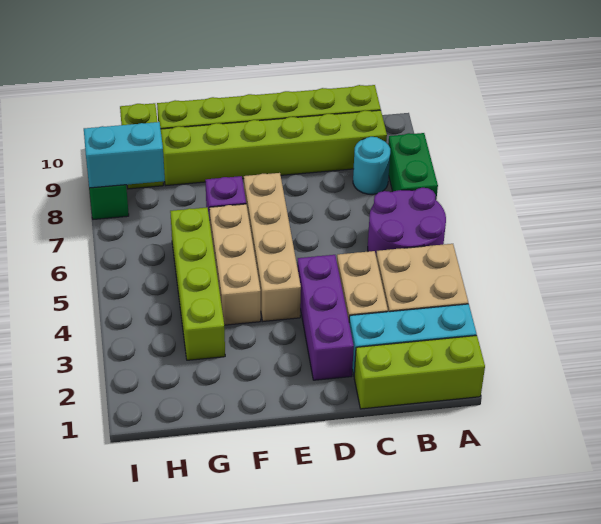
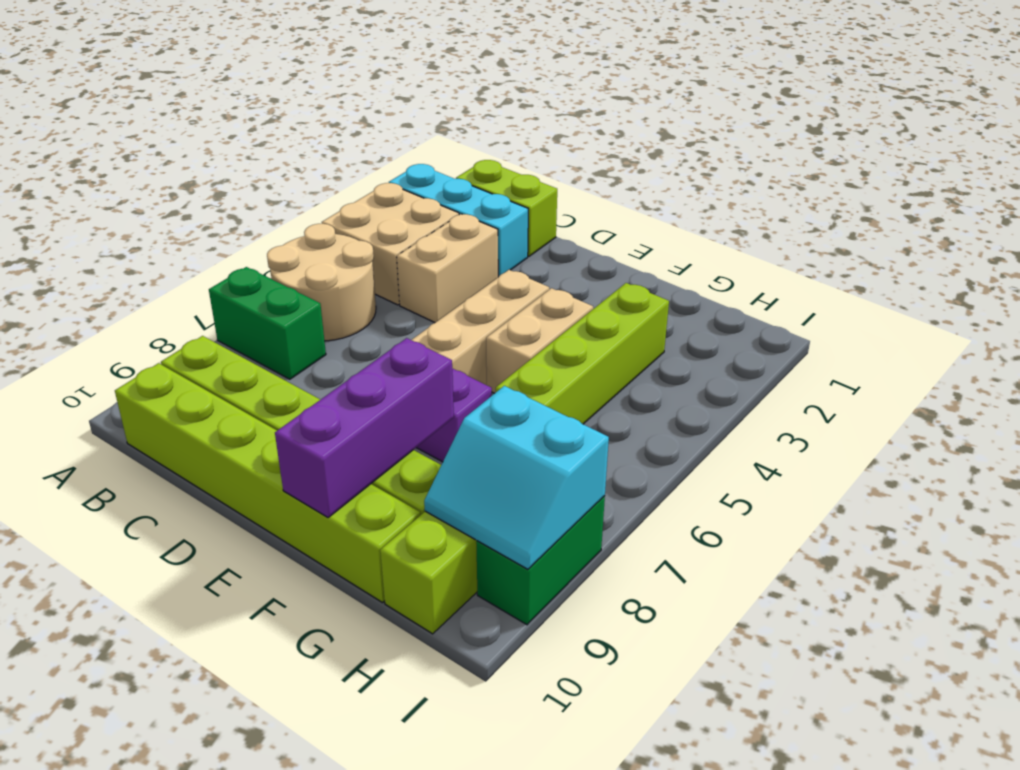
lime 1x3 brick [354,335,485,409] -> lime 1x2 brick [456,160,557,256]
purple 2x2 round brick [368,188,446,254] -> tan 2x2 round brick [267,224,376,341]
green 1x2 brick [388,133,438,200] -> green 1x2 brick turned to [209,267,326,379]
cyan 1x1 round brick [353,137,390,194] -> none
purple 1x3 brick [297,255,354,380] -> purple 1x3 brick moved to [275,338,454,517]
tan 1x3 brick [209,204,261,325] -> tan 1x2 brick [486,288,593,393]

